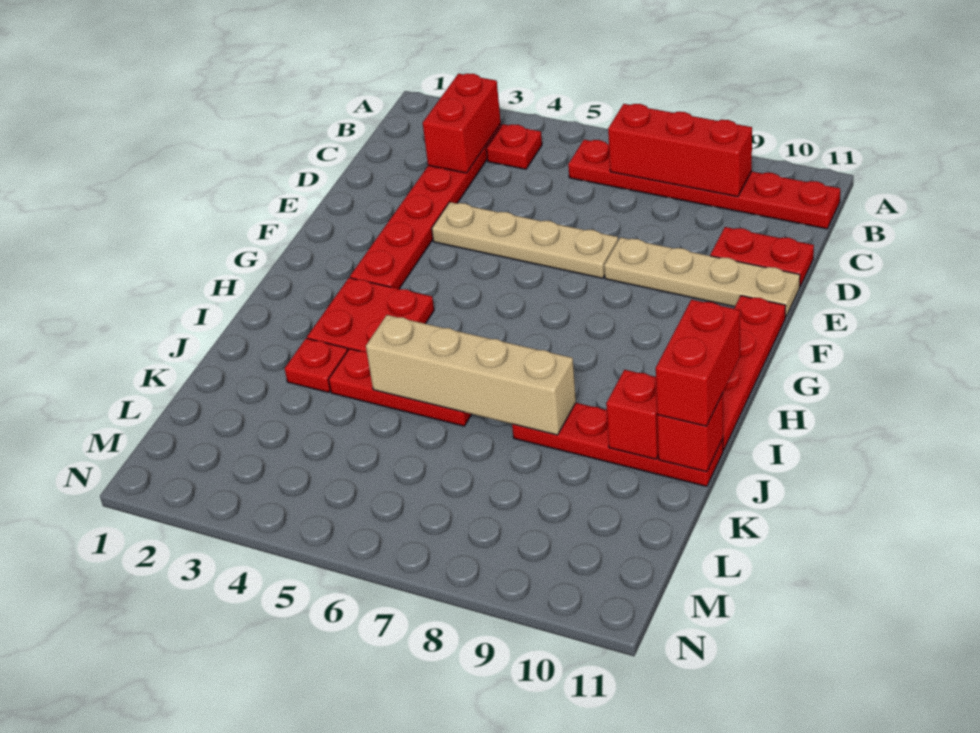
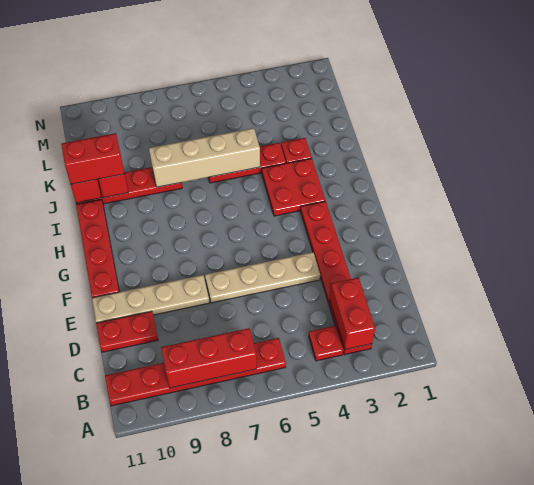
red 1x2 brick [656,300,740,426] -> red 1x2 brick turned to [61,133,125,184]

